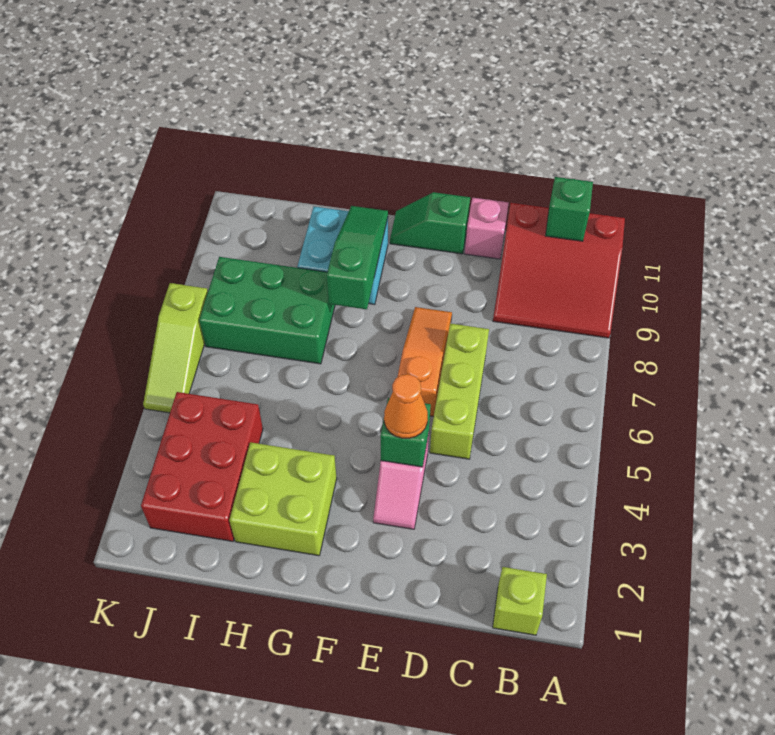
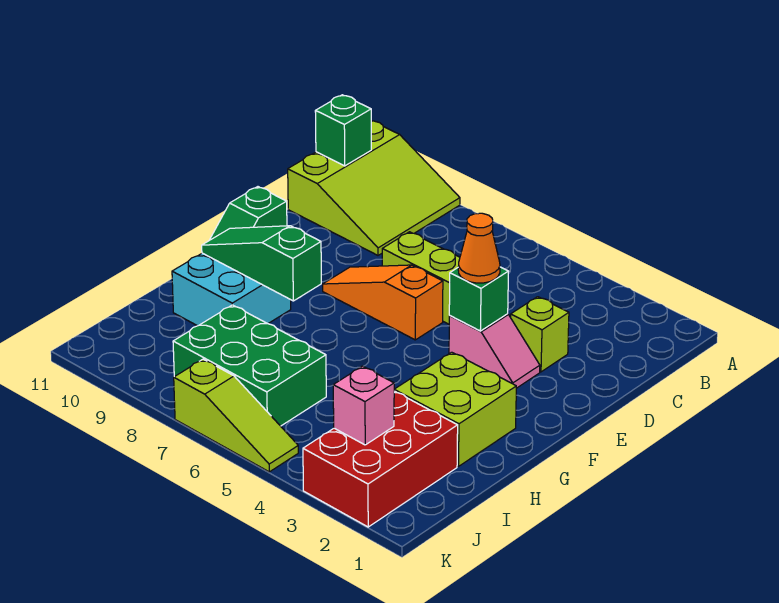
red 3x3 slope [493,203,625,338] -> lime 3x3 slope [288,121,460,255]
lime 1x1 brick [493,567,547,635] -> lime 1x1 brick moved to [511,297,569,372]
pink 1x1 brick [465,198,509,259] -> pink 1x1 brick moved to [333,366,394,445]
green 2x3 brick [199,257,335,364] -> green 2x3 brick turned to [173,305,326,426]
red 2x3 brick [141,392,263,541] -> red 2x3 brick turned to [303,391,458,527]

